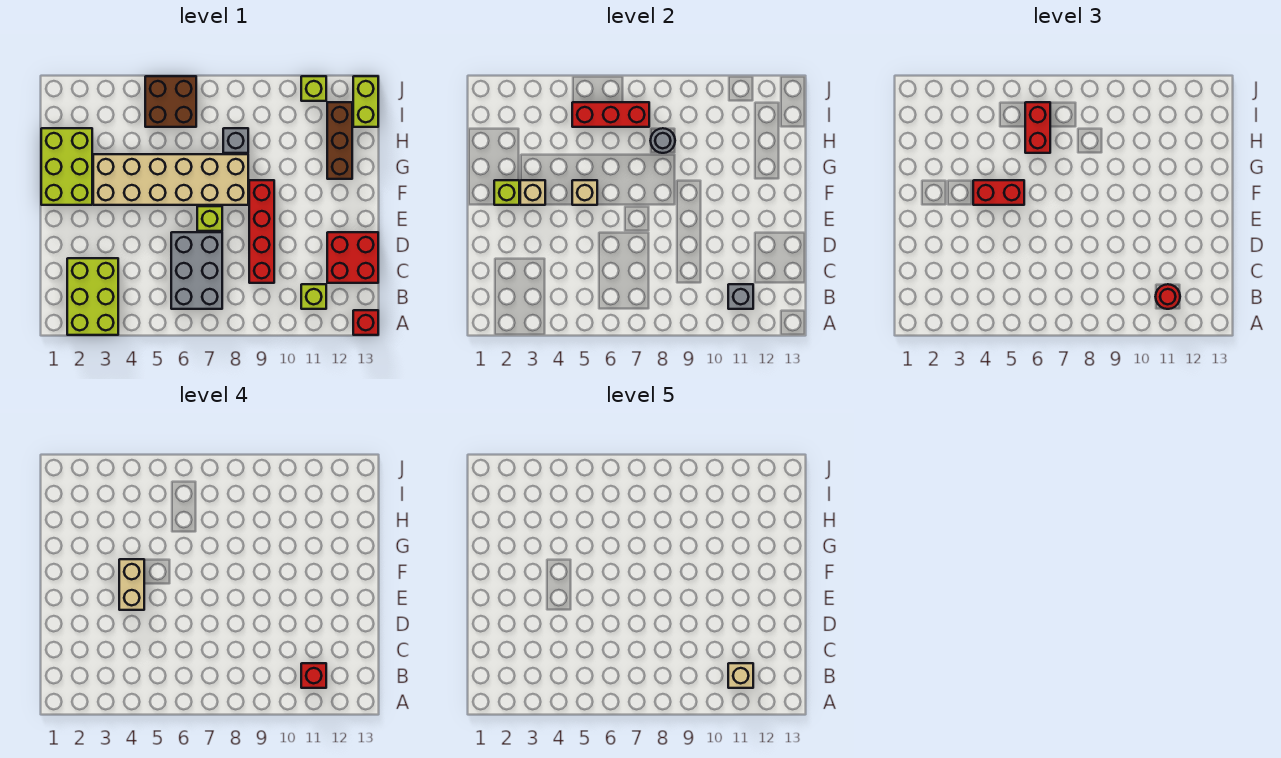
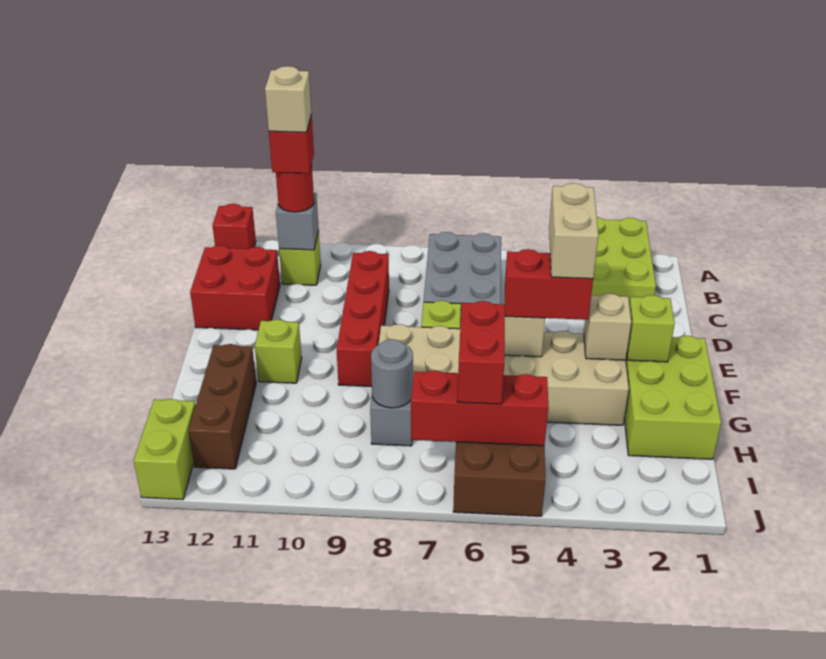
lime 1x1 brick [301,76,326,101] -> lime 1x1 brick moved to [255,319,302,383]

